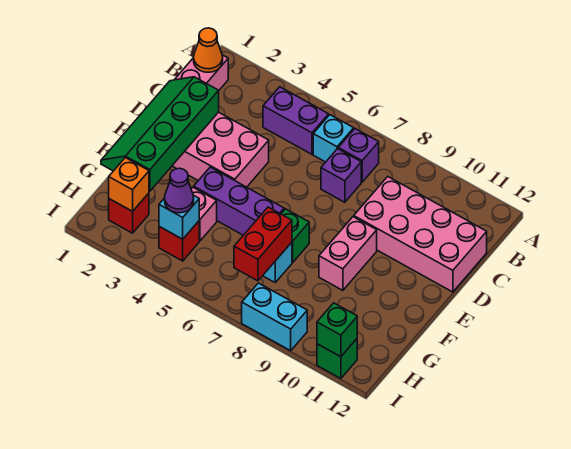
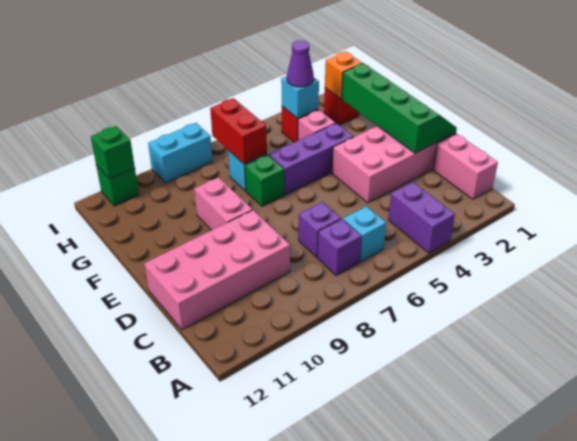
orange 1x1 cone [194,28,223,72] -> none
purple 1x2 brick [263,87,329,154] -> purple 1x2 brick turned to [388,182,455,253]

